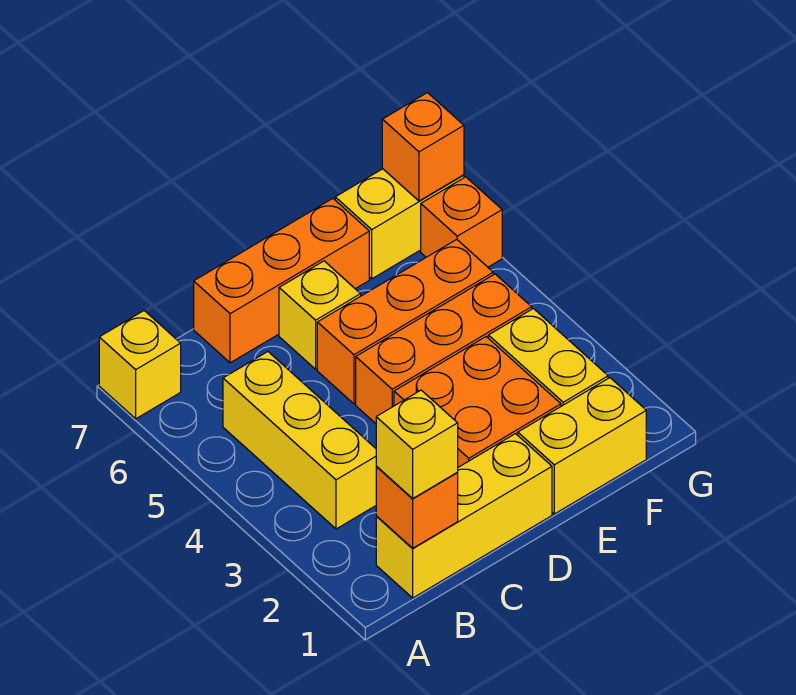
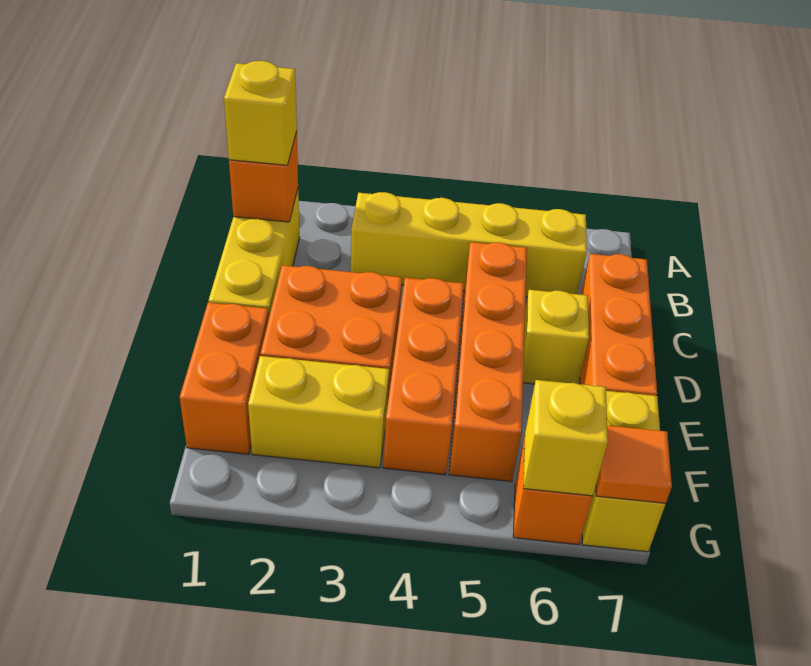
yellow 1x1 brick [99,311,181,419] -> yellow 1x1 brick moved to [523,380,608,496]
yellow 1x3 brick [223,352,376,529] -> yellow 1x4 brick [351,192,587,297]
orange 1x3 brick [317,239,493,404] -> orange 1x4 brick [449,242,527,481]
yellow 1x2 brick [518,378,646,514] -> orange 1x2 brick [180,303,269,454]
orange 1x1 brick [382,93,464,201] -> orange 1x1 tile [596,425,672,503]

